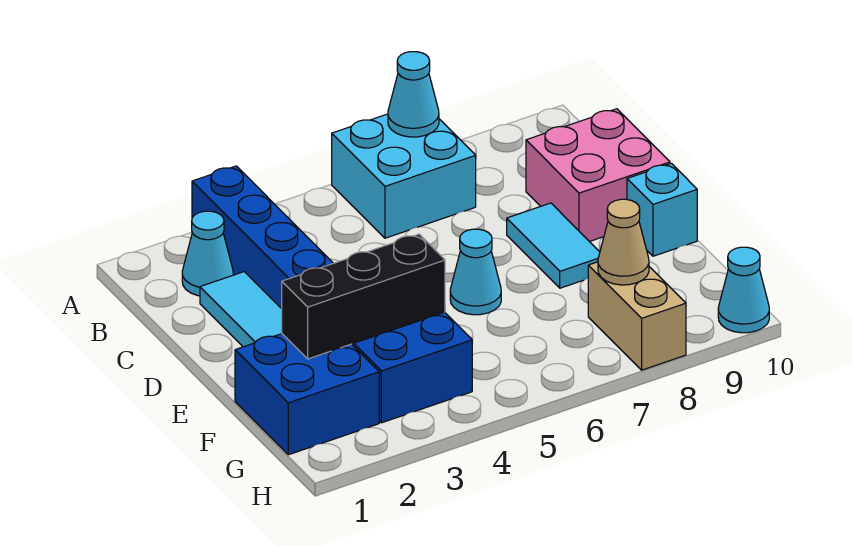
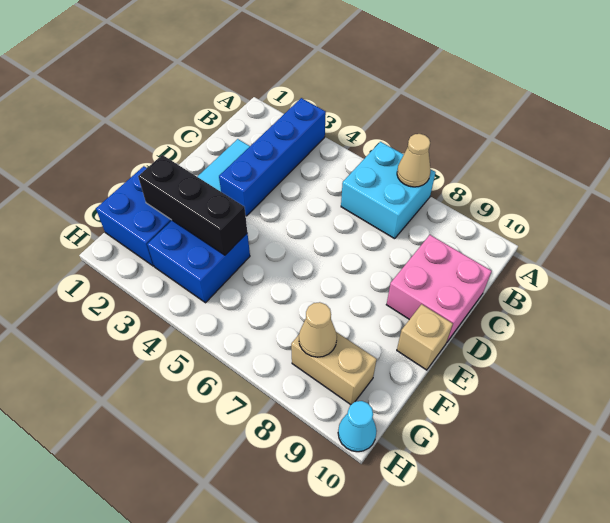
cyan 1x1 cone [388,52,439,137] -> tan 1x1 cone [397,134,431,187]
cyan 1x1 cone [182,211,233,296] -> none
cyan 1x2 tile [507,203,600,288] -> none
cyan 1x1 cone [450,229,501,315] -> none
cyan 1x1 brick [627,163,697,256] -> tan 1x1 brick [397,304,453,370]
tan 1x2 brick [588,262,686,370] -> tan 1x2 brick turned to [291,332,377,405]

